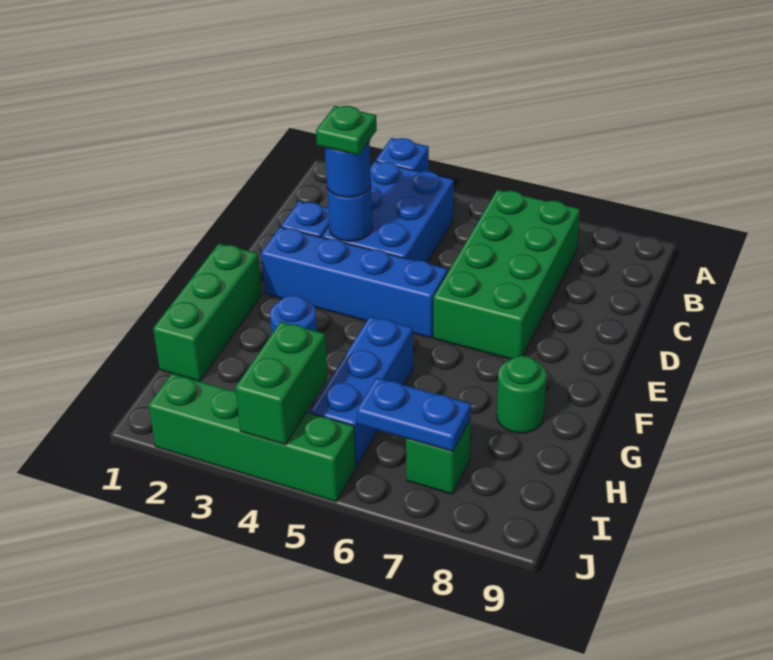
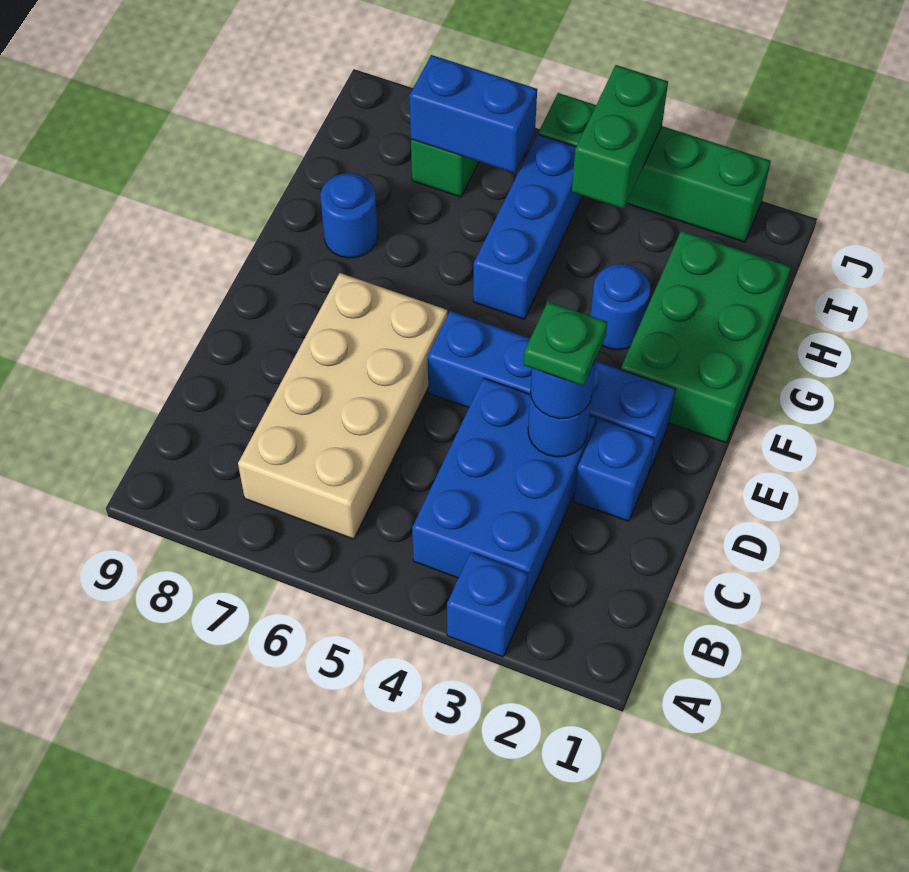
green 2x4 brick [433,190,580,359] -> tan 2x4 brick [238,273,447,539]
green 1x3 brick [153,243,262,381] -> green 2x3 brick [621,231,791,443]
green 1x1 round brick [497,356,547,433] -> blue 1x1 round brick [320,173,378,258]
blue 1x2 plate [357,378,471,451] -> blue 1x2 brick [410,55,537,173]

